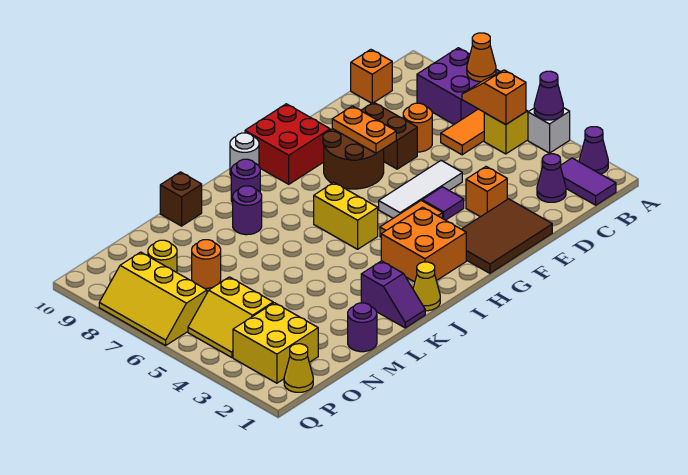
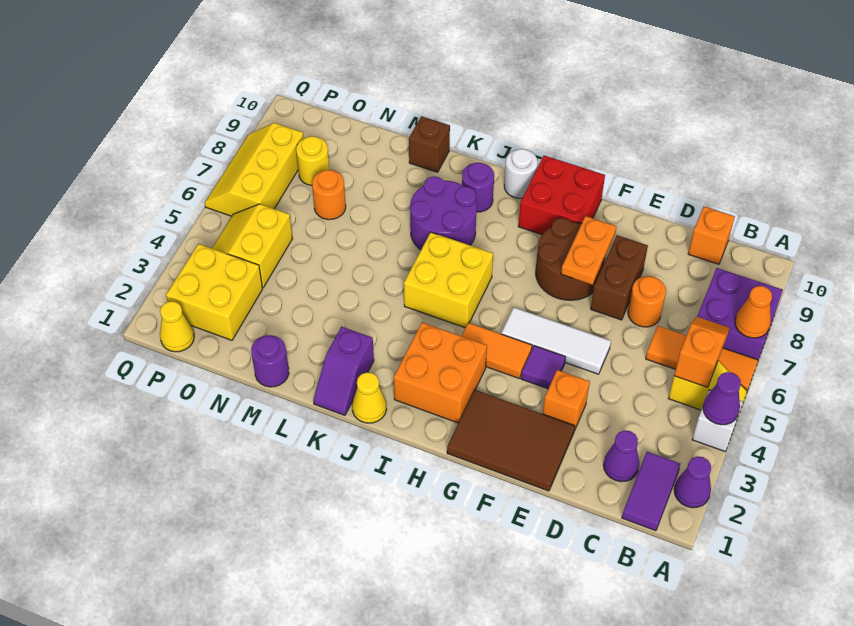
yellow 1x2 brick [314,183,378,249] -> yellow 2x2 brick [404,232,493,328]
purple 1x1 round brick [233,186,262,235] -> purple 2x2 round brick [410,176,477,250]

